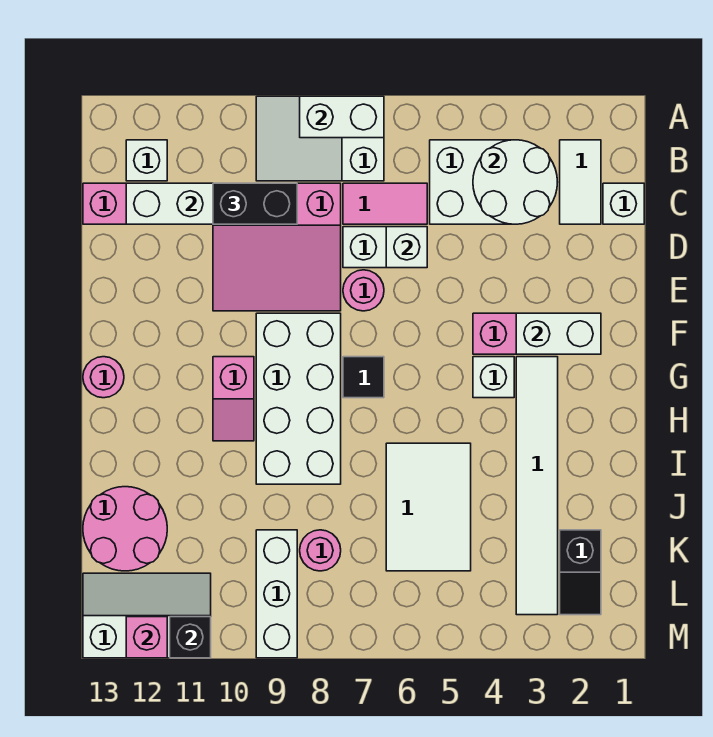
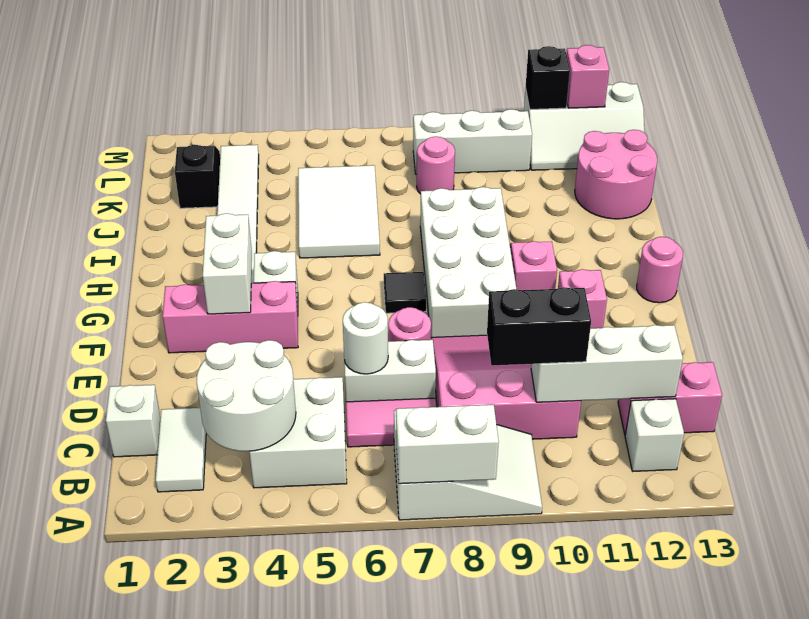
white 1x1 brick [386,227,427,268] -> white 1x1 round brick [343,302,388,374]
white 1x2 brick [516,313,601,354] -> white 1x2 brick turned to [203,213,252,314]
none -> pink 1x1 brick [558,269,607,328]
white 1x3 brick [256,530,297,658] -> white 1x3 brick turned to [413,109,532,174]

